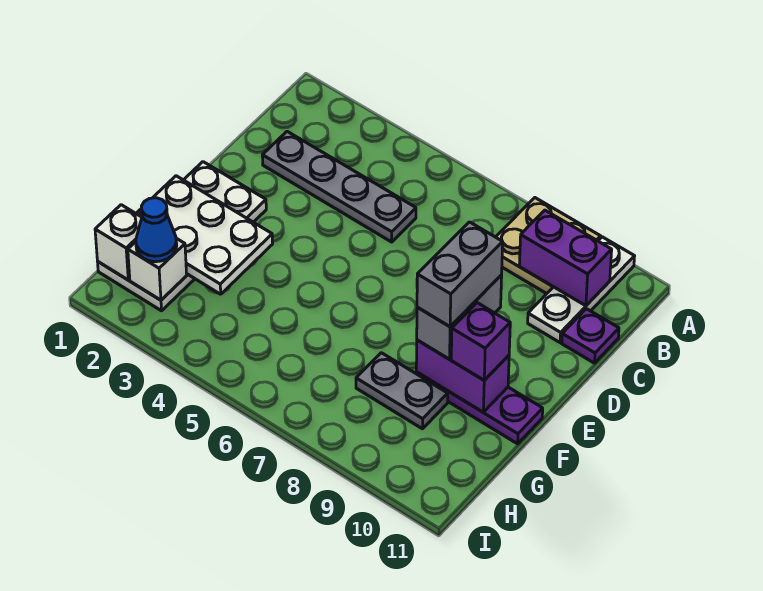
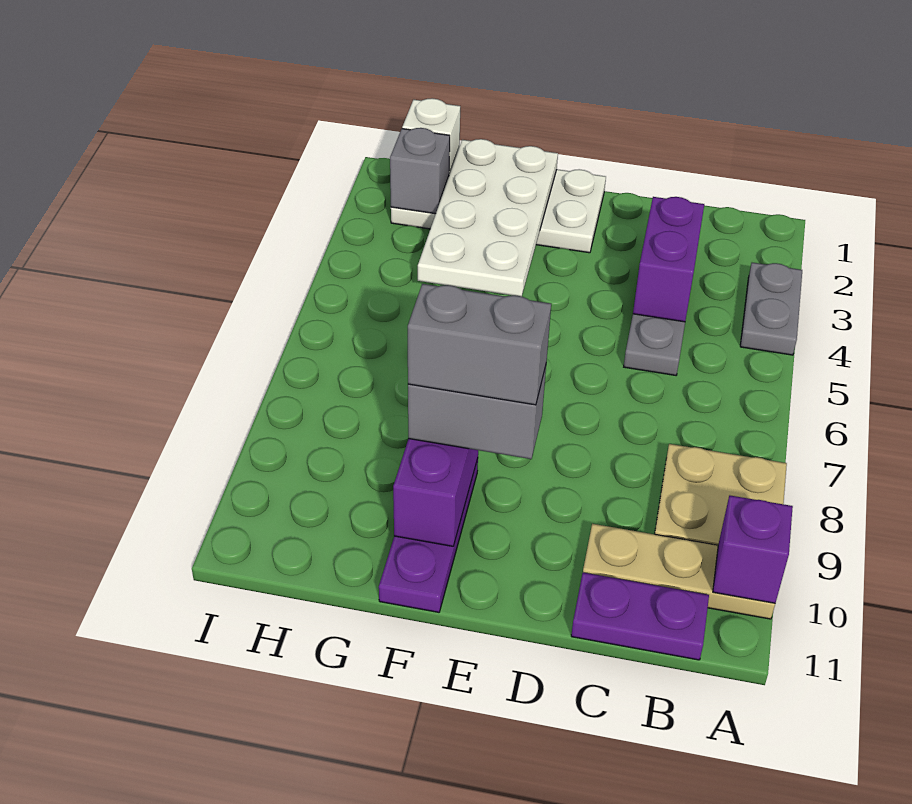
white 1x3 plate [528,237,635,342] -> tan 1x3 plate [583,524,775,619]
purple 1x2 brick [519,210,612,306] -> purple 1x2 brick moved to [633,197,704,322]
purple 1x1 plate [562,309,619,363] -> purple 1x2 plate [571,573,709,660]
white 2x3 plate [136,176,273,294] -> white 2x4 plate [418,139,558,296]
purple 1x1 brick [451,303,510,380] -> purple 1x1 brick moved to [713,496,793,603]
grey 1x2 plate [356,353,448,429] -> grey 1x2 plate moved to [740,263,802,355]
white 1x1 brick [128,238,187,300] -> grey 1x1 brick [390,128,450,214]
blue 1x1 cone [136,198,177,262] -> none

